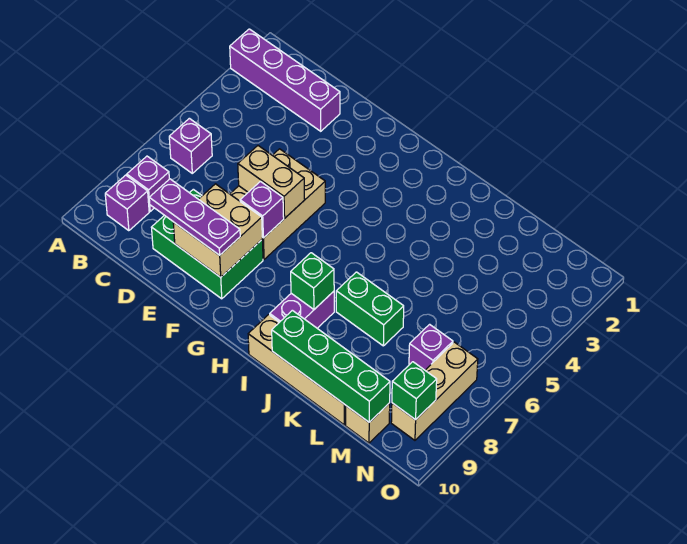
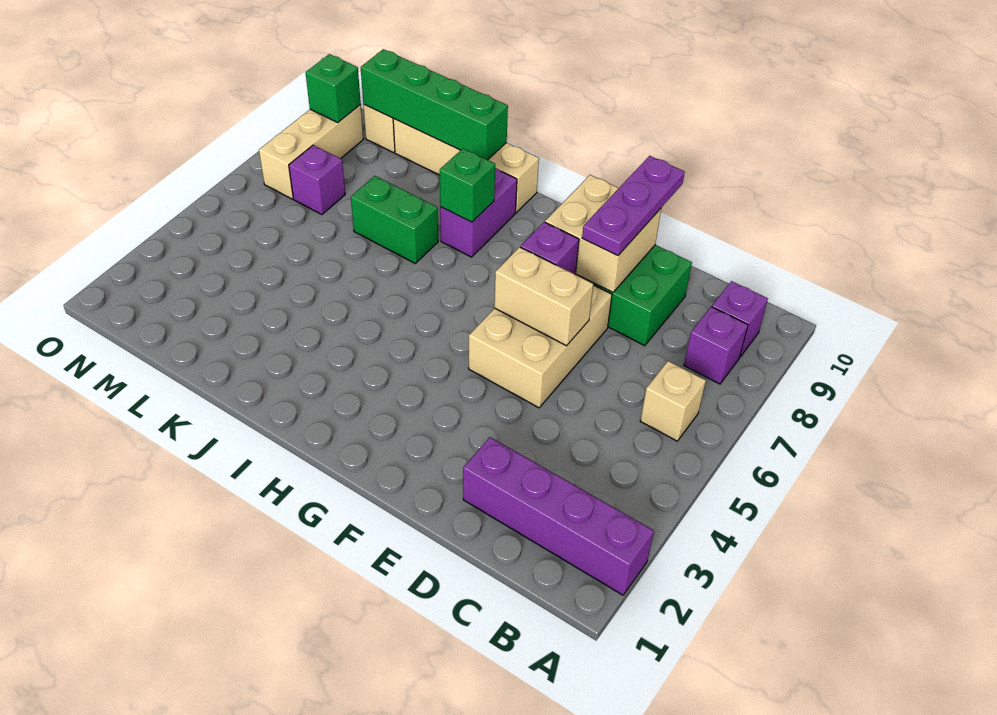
purple 1x1 brick [169,118,212,173] -> tan 1x1 brick [640,361,706,441]
purple 1x3 plate [149,179,240,255] -> purple 1x3 plate turned to [582,156,685,255]

